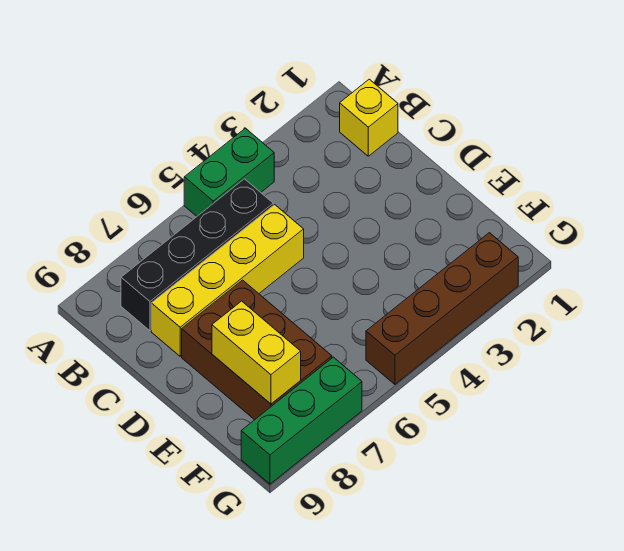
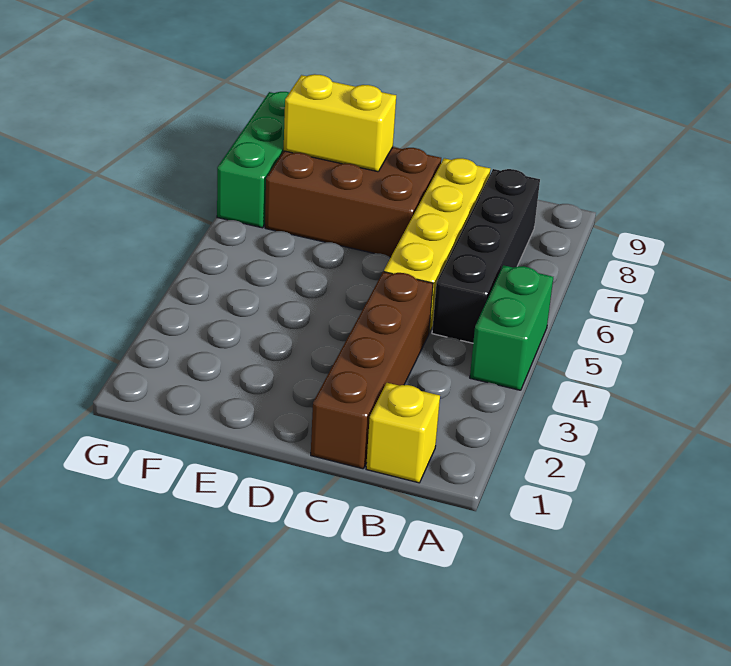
brown 1x4 brick [366,233,518,384] -> brown 1x4 brick moved to [311,272,433,469]

